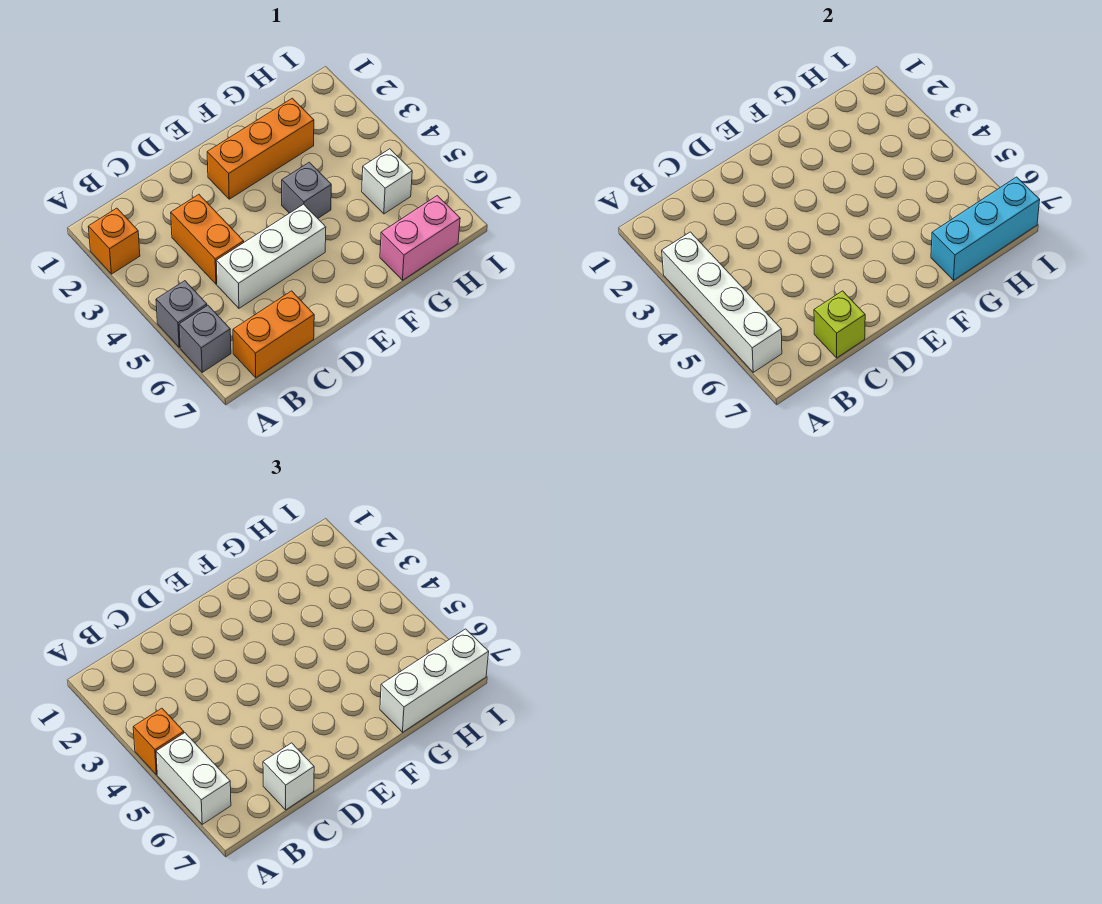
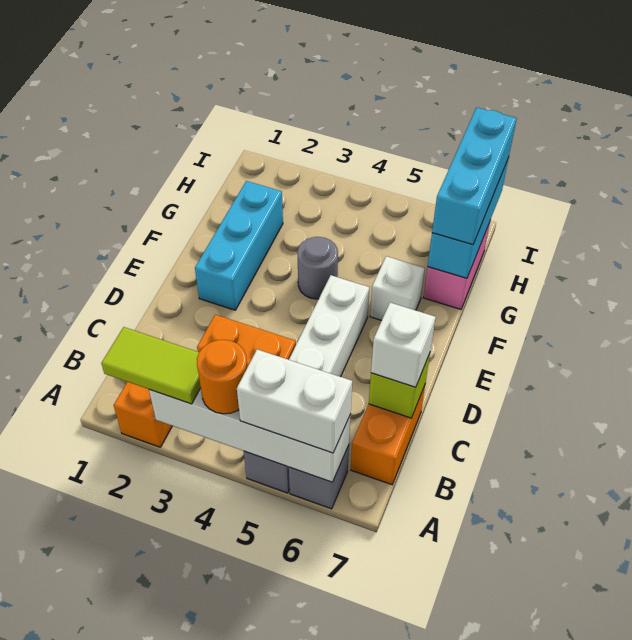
none -> lime 1x2 tile [101,327,201,404]
orange 1x1 brick [133,708,184,775] -> orange 1x1 round brick [197,340,247,414]
orange 1x3 brick [207,98,314,199] -> cyan 1x3 brick [195,181,283,310]
grey 1x1 brick [282,162,331,218] -> grey 1x1 round brick [297,237,338,299]
white 1x3 brick [380,629,489,732] -> cyan 1x3 brick [432,108,517,245]
white 1x1 brick [362,149,412,214] -> white 1x1 brick moved to [370,256,425,320]

